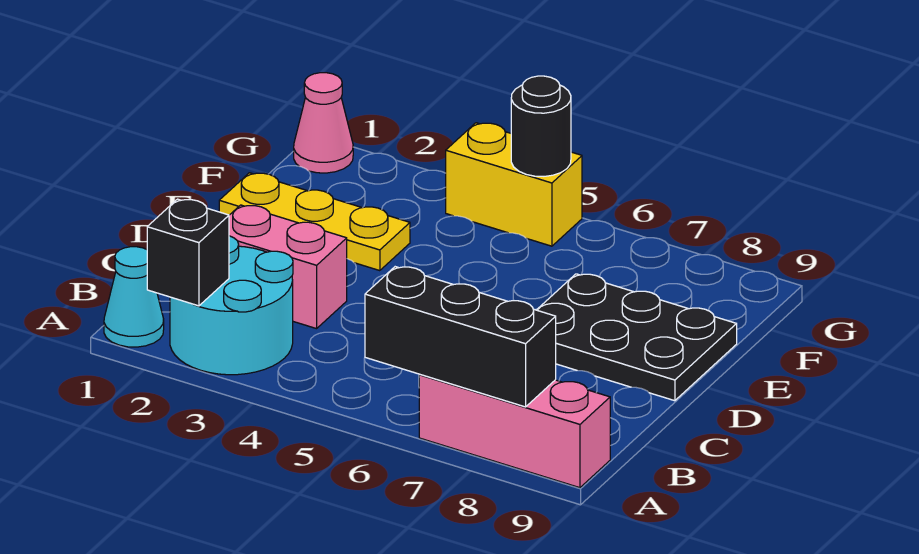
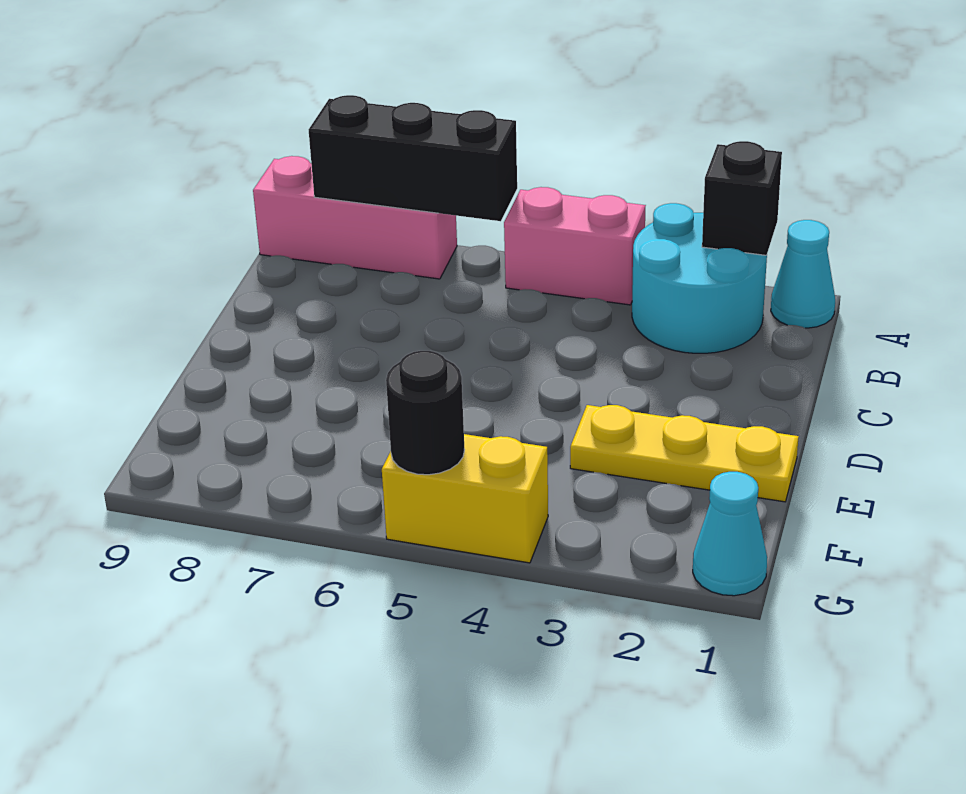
pink 1x2 brick [229,205,347,329] -> pink 1x2 brick moved to [504,187,646,305]
black 2x3 plate [537,274,737,401] -> none
pink 1x1 cone [294,73,353,173] -> cyan 1x1 cone [693,472,767,596]

